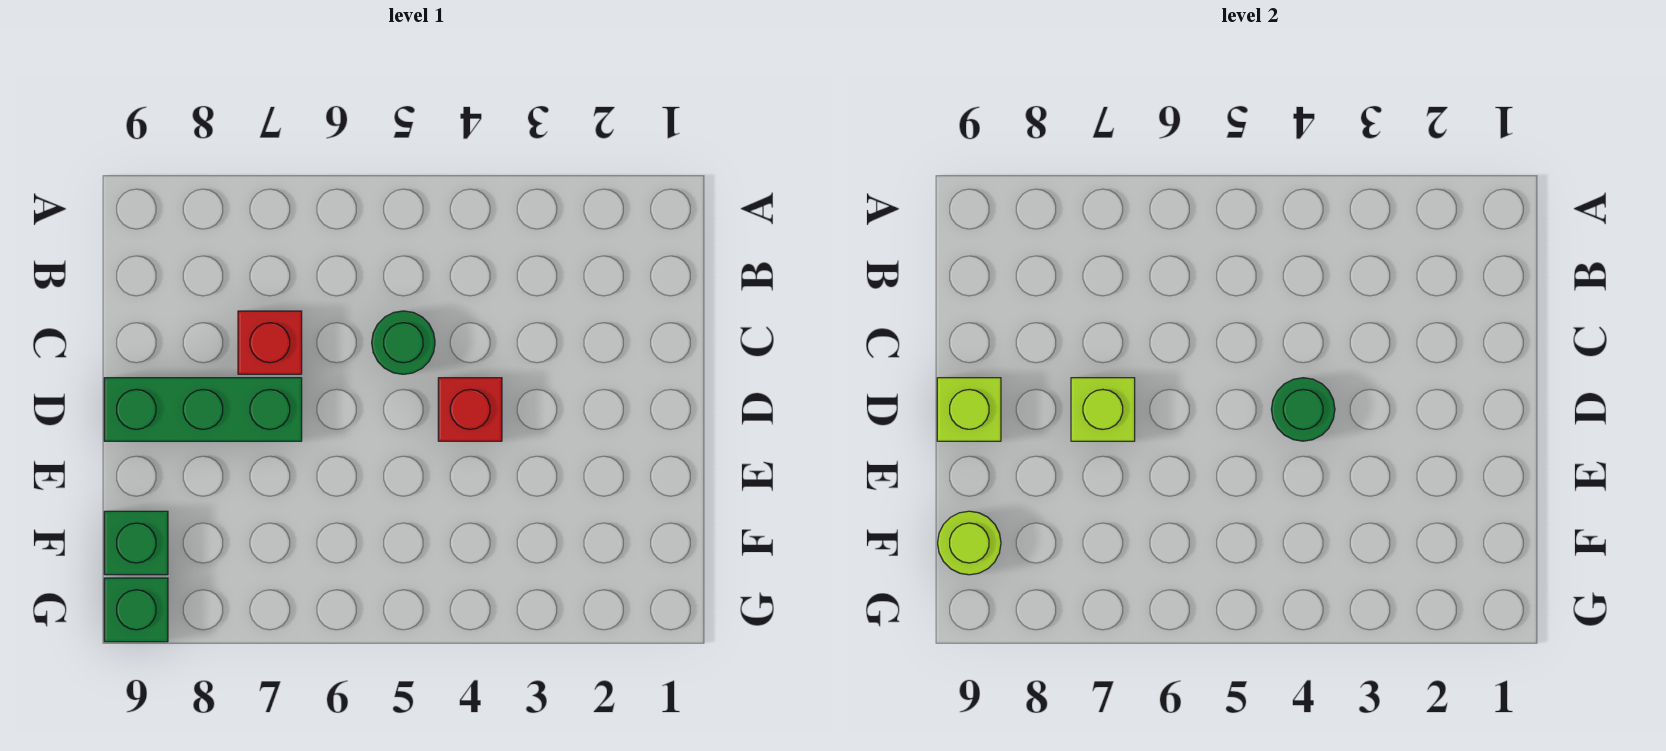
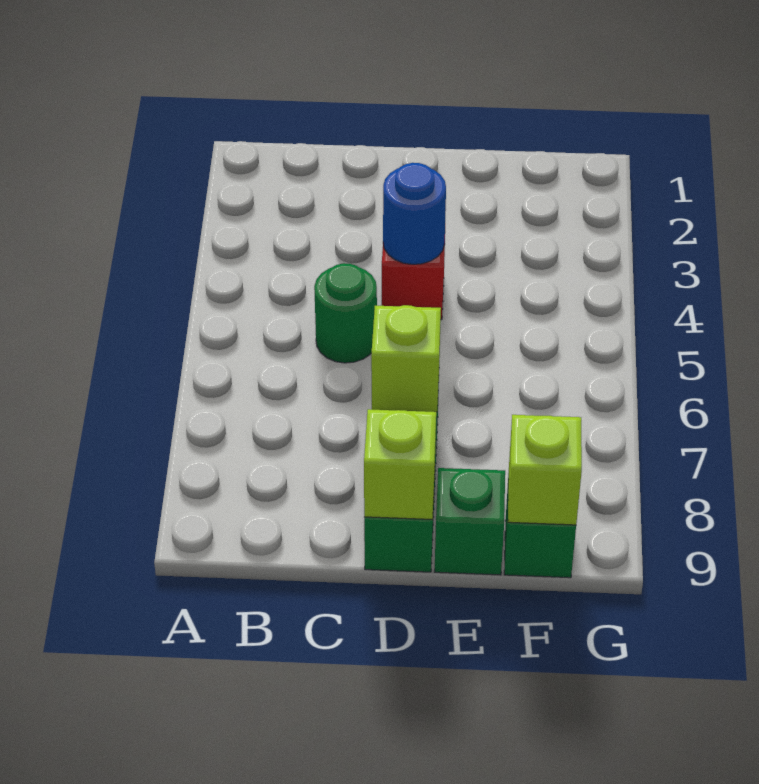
red 1x1 brick [238,311,302,374] -> none
green 1x1 round brick [1271,378,1335,441] -> blue 1x1 round brick [383,163,446,264]
lime 1x1 round brick [938,511,1001,575] -> lime 1x1 brick [508,415,582,525]
green 1x1 brick [104,578,168,642] -> green 1x1 brick moved to [435,468,505,575]

